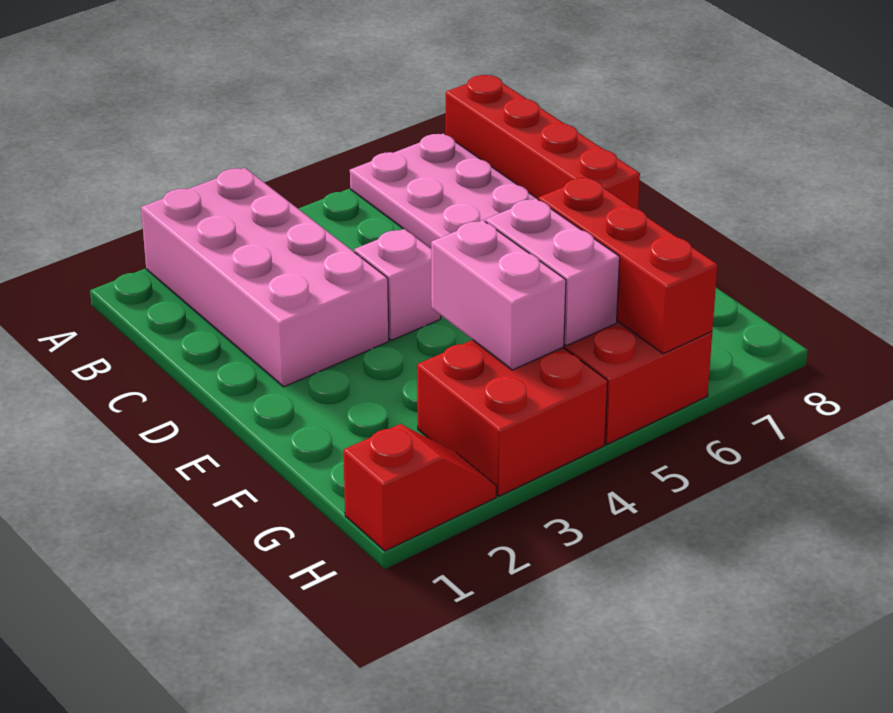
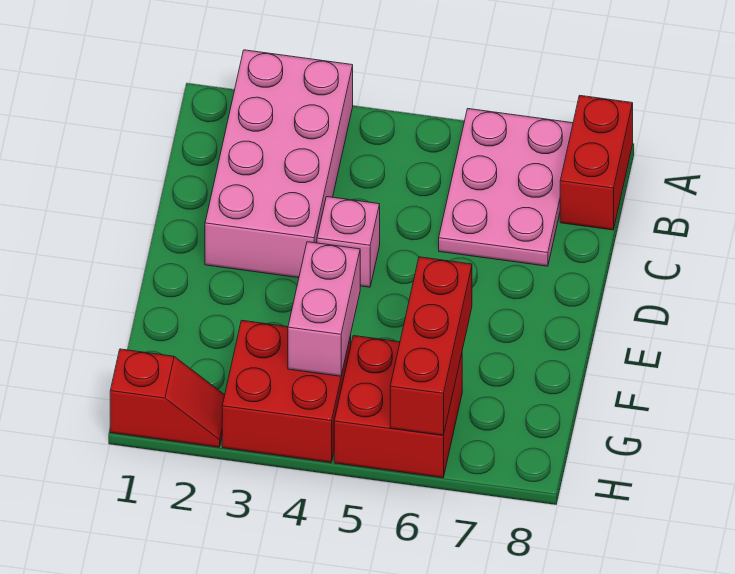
red 1x4 brick [446,75,640,209] -> red 1x2 brick [560,95,633,230]
pink 1x2 brick [485,198,620,346] -> none

